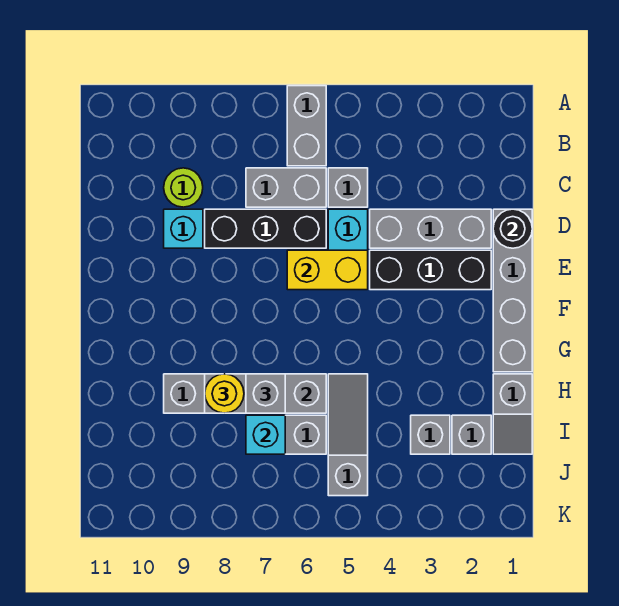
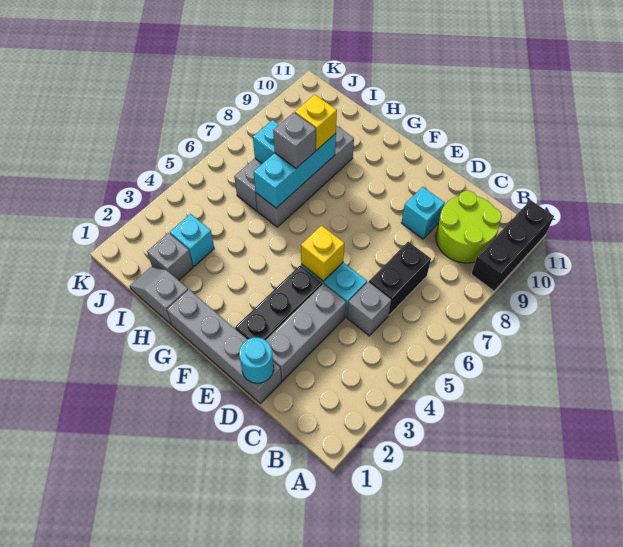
grey 1x2 brick [287,86,326,166] -> none
grey 1x2 brick [246,168,326,207] -> black 1x2 brick [369,242,431,315]
lime 1x1 round brick [164,168,203,207] -> lime 2x2 round brick [436,191,502,263]
black 1x1 round brick [493,209,532,248] -> cyan 1x1 round brick [239,338,274,383]
black 1x3 brick [205,209,326,248] -> black 1x3 brick moved to [471,200,554,291]
yellow 1x2 brick [287,250,368,290] -> yellow 1x1 brick [301,226,344,281]
grey 1x3 slope [328,374,368,496] -> none
grey 1x3 brick [205,374,326,413] -> cyan 1x3 brick [254,134,336,208]
yellow 1x1 round brick [205,374,244,413] -> yellow 1x1 brick [295,95,337,150]
grey 1x1 brick [411,415,450,454] -> cyan 1x1 brick [170,214,214,266]

